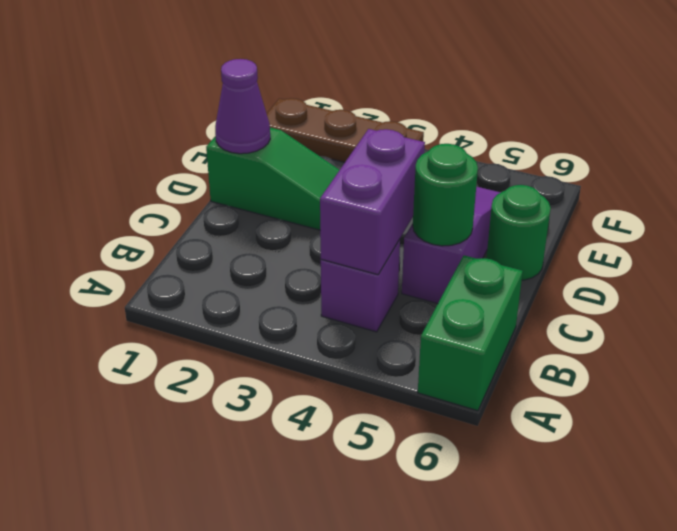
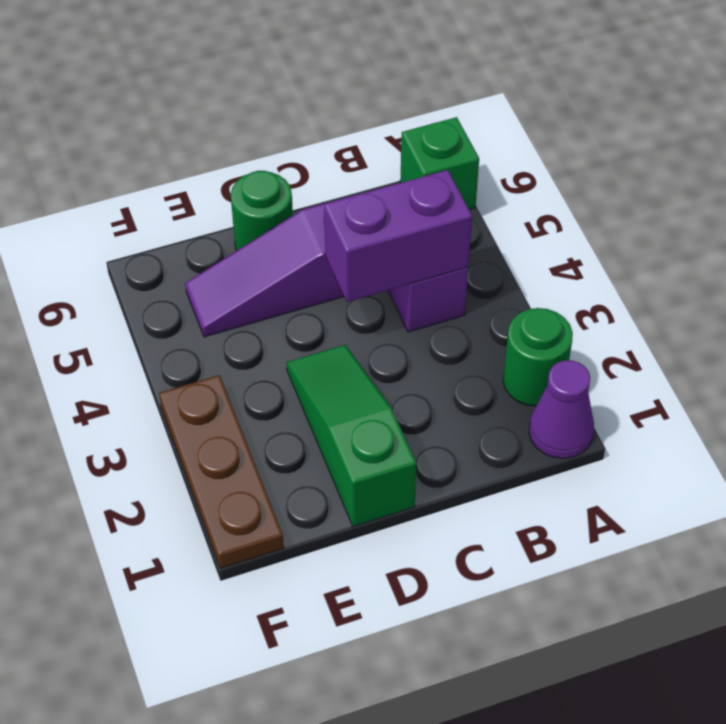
green 1x2 brick [418,255,523,411] -> green 1x1 brick [400,117,479,209]
green 1x1 round brick [413,144,478,246] -> green 1x1 round brick moved to [503,308,573,406]
purple 1x1 cone [215,59,270,154] -> purple 1x1 cone moved to [529,360,594,458]

